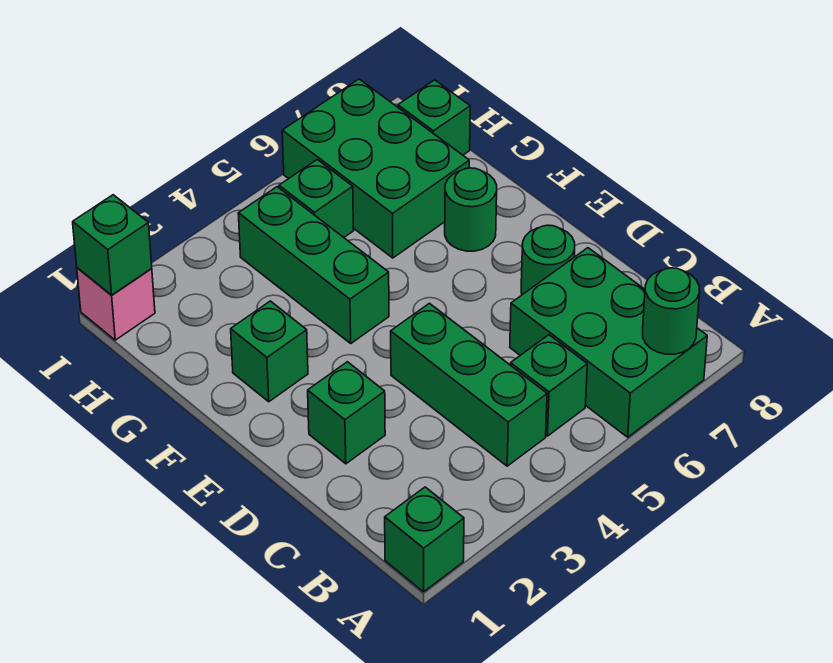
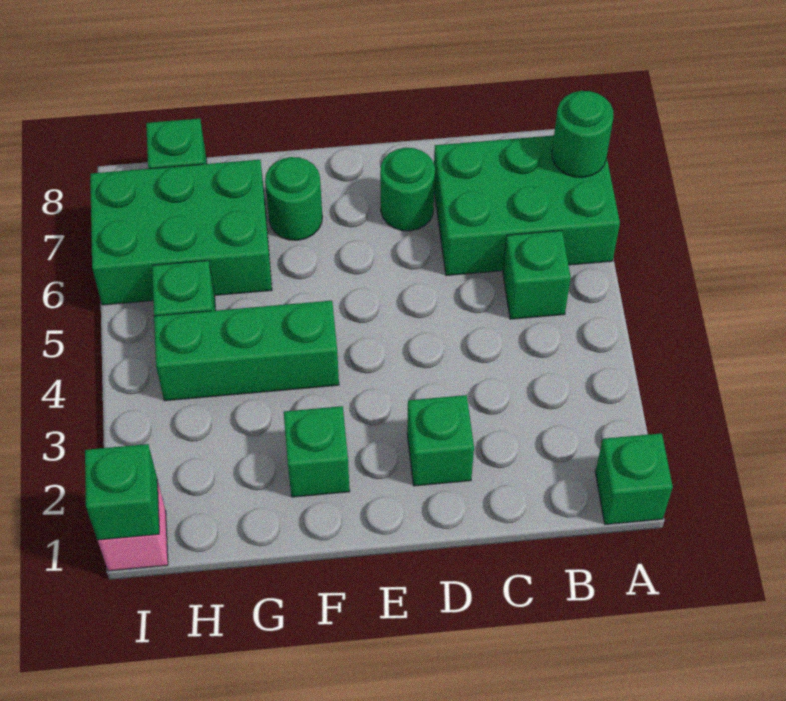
green 1x3 brick [391,303,547,466] -> none

